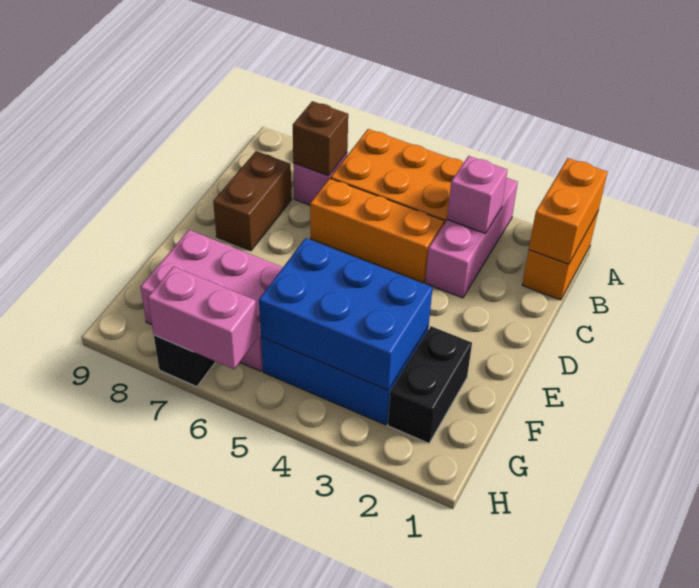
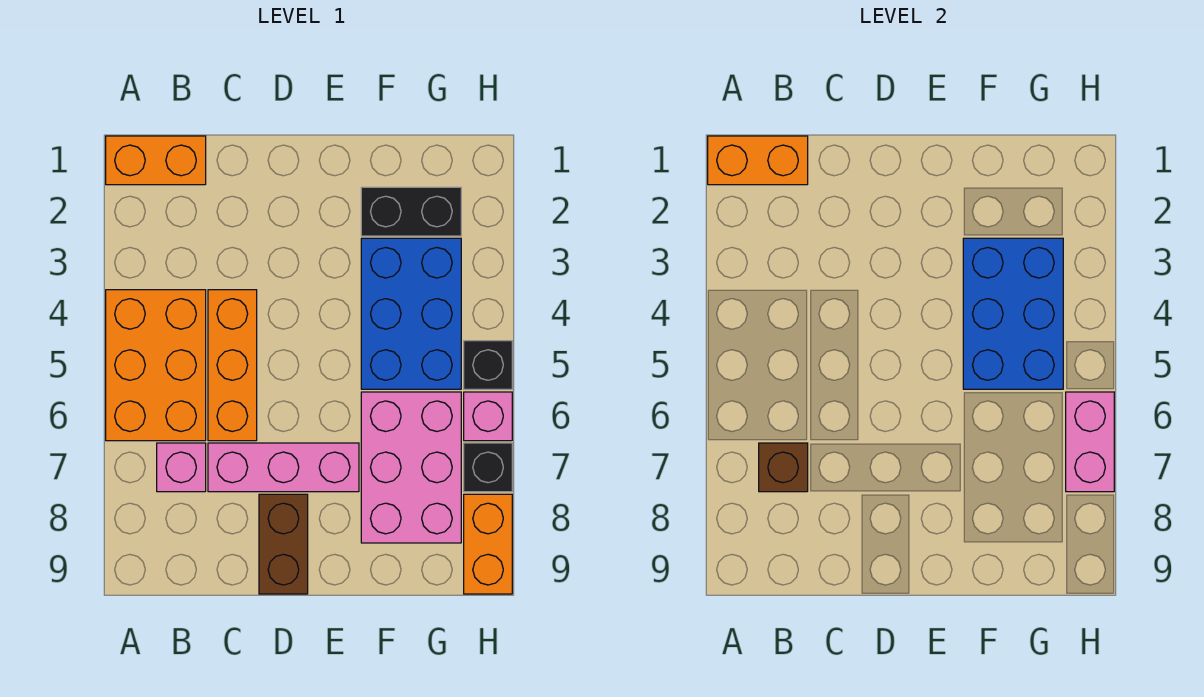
pink 1x3 brick [425,178,518,298] -> pink 1x3 brick moved to [208,443,359,492]
pink 1x1 brick [447,156,507,234] -> pink 1x1 brick moved to [464,392,512,441]
brown 1x2 brick [213,151,292,251] -> brown 1x2 brick turned to [259,494,308,594]
none -> black 1x1 brick [464,341,512,389]
none -> orange 1x2 brick [464,494,512,594]

